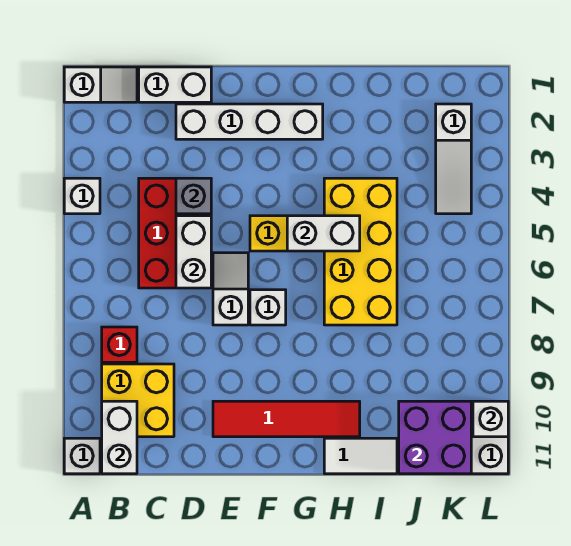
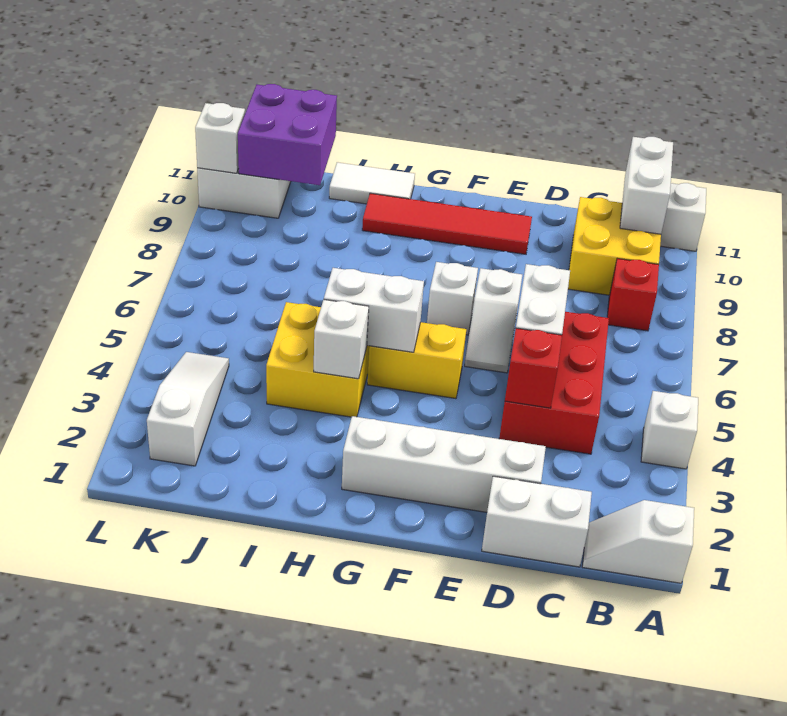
grey 1x1 brick [176,178,211,214] -> red 1x1 brick [505,328,562,408]
yellow 2x4 brick [324,178,397,325] -> yellow 2x2 brick [266,302,369,417]
none -> white 1x1 brick [314,299,369,379]

